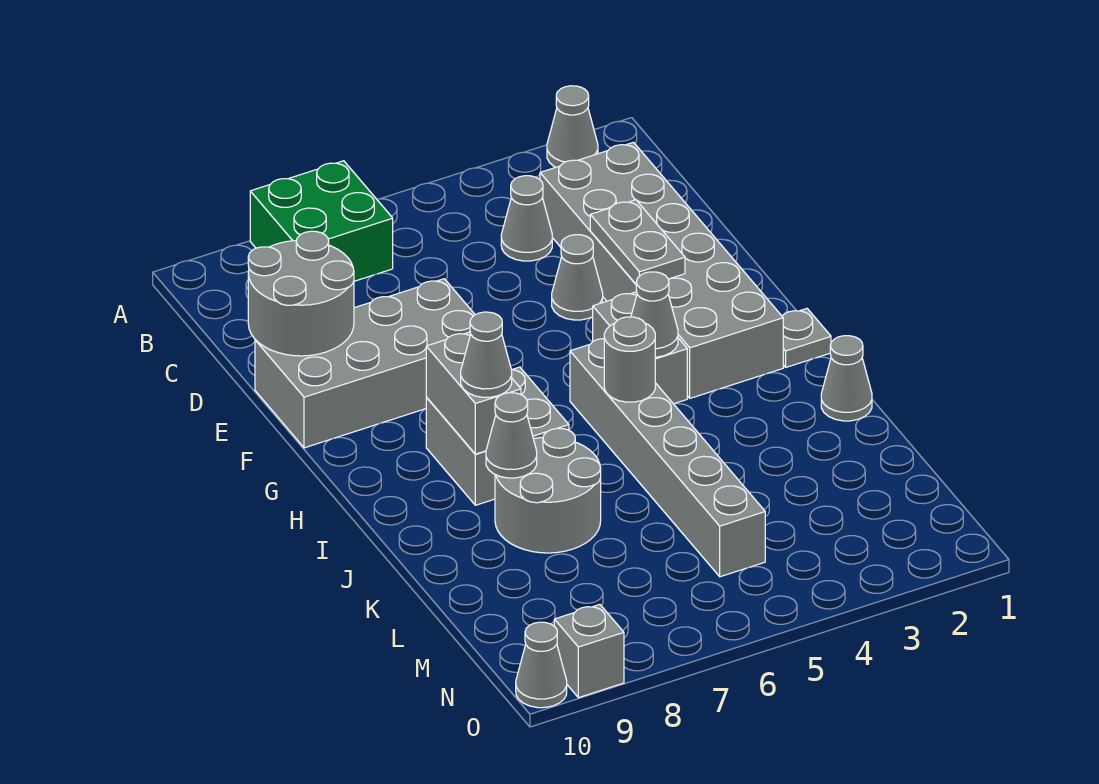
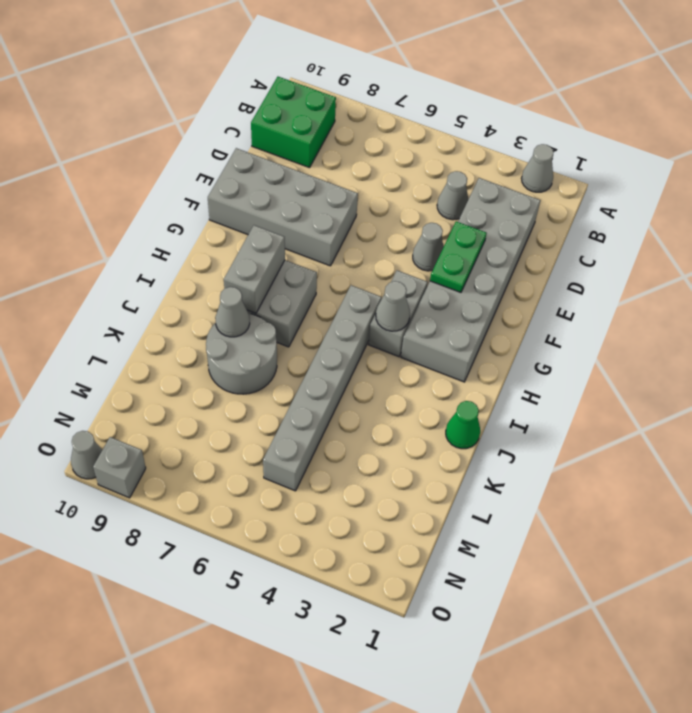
green 2x2 brick [250,161,393,281] -> green 2x2 brick moved to [251,77,336,168]
grey 2x2 round brick [248,231,354,356] -> none
grey 1x2 plate [590,200,685,284] -> green 1x2 plate [430,221,487,292]
grey 1x1 plate [782,309,831,367] -> none
grey 1x1 round brick [604,317,655,402] -> none
grey 1x1 cone [461,312,512,397] -> none
grey 1x1 cone [821,336,872,421] -> green 1x1 cone [446,401,480,449]

